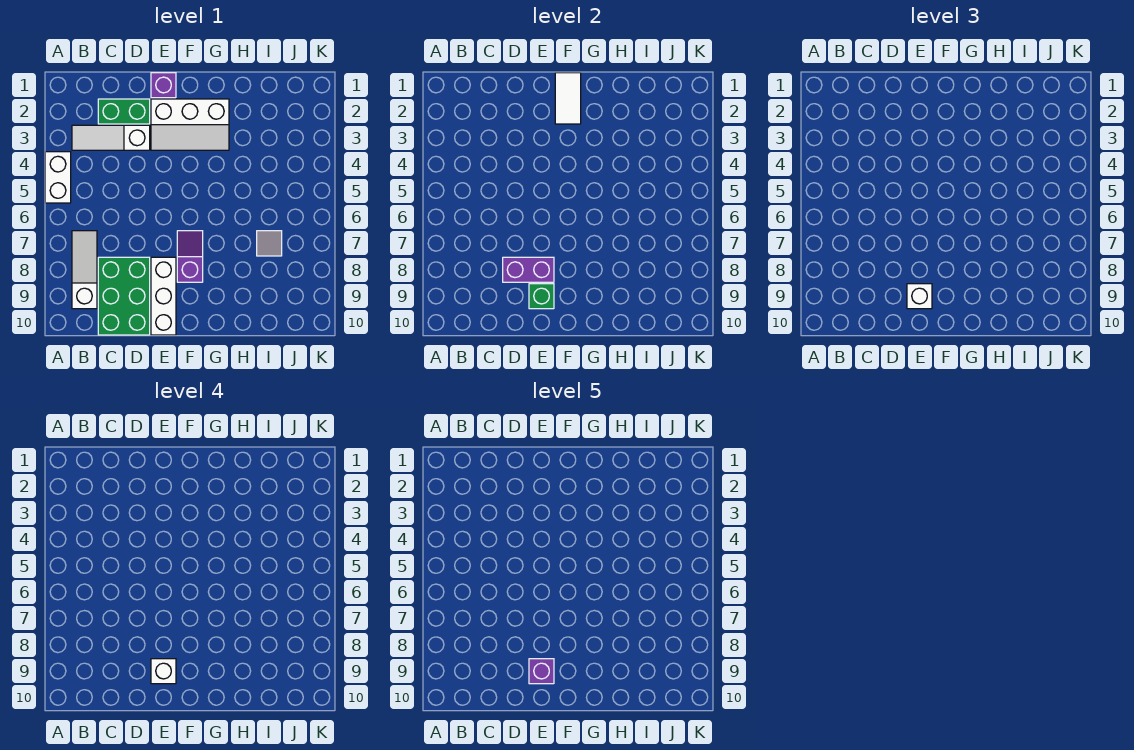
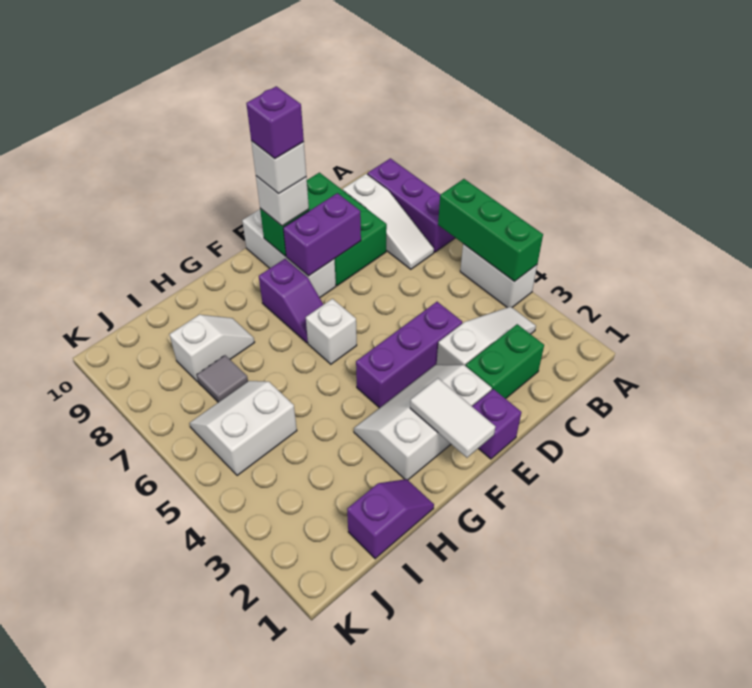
none -> green 1x3 brick [438,179,543,282]
none -> purple 1x3 brick [367,158,455,252]
none -> purple 1x3 brick [356,302,462,408]
none -> white 1x1 brick [306,299,357,364]
none -> purple 1x2 slope [347,479,434,559]
none -> white 1x2 slope [170,315,255,382]
none -> white 2x2 slope [190,381,297,476]

